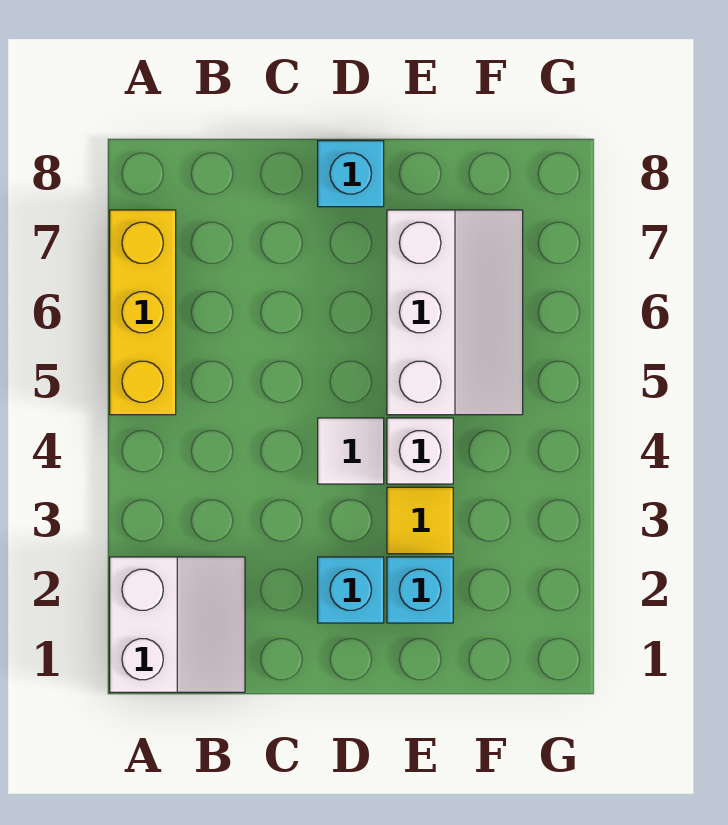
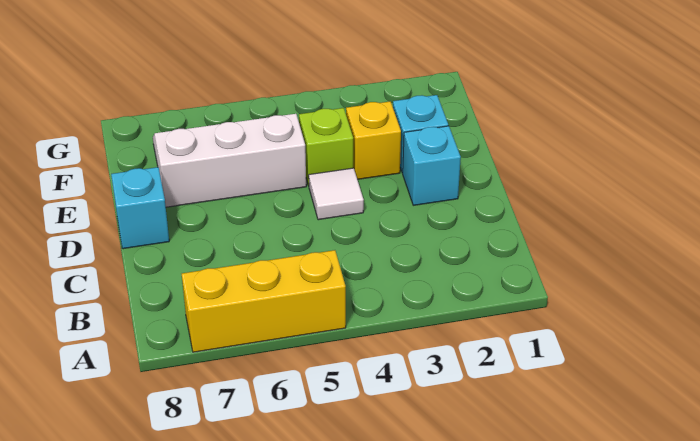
white 2x2 slope [110,557,245,692] -> none
yellow 1x1 tile [387,487,453,554] -> yellow 1x1 brick [346,101,401,179]
white 1x1 brick [387,418,453,484] -> lime 1x1 brick [299,108,353,186]

